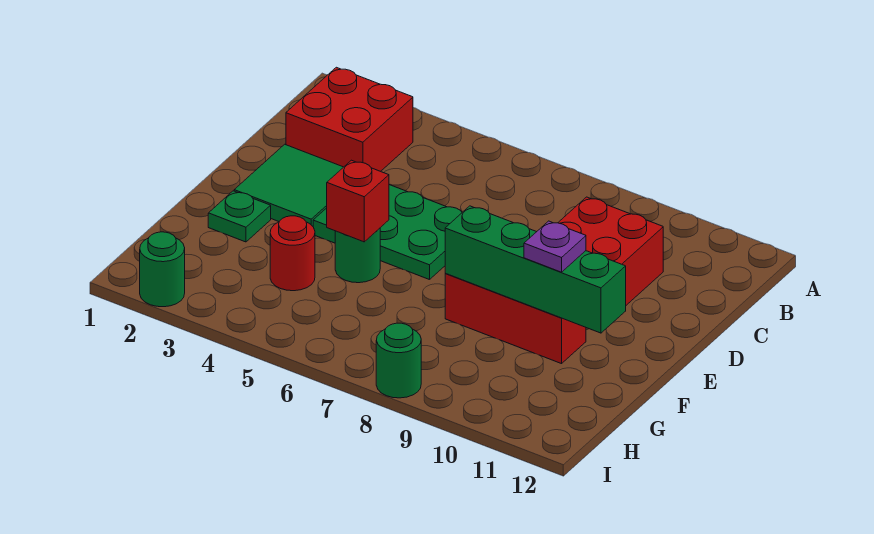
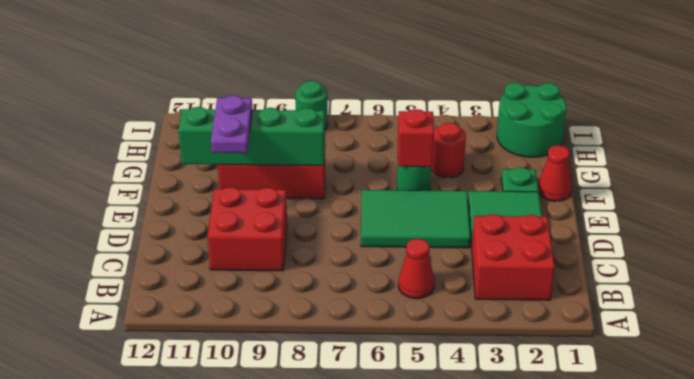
none -> red 1x1 cone [398,239,435,299]
green 2x3 plate [313,185,462,280] -> green 2x3 tile [361,190,471,248]
none -> red 1x1 cone [538,145,572,201]
purple 1x1 plate [524,221,586,272] -> purple 1x2 plate [211,96,252,153]
green 1x1 round brick [140,232,185,307] -> green 2x2 round brick [497,83,567,157]

